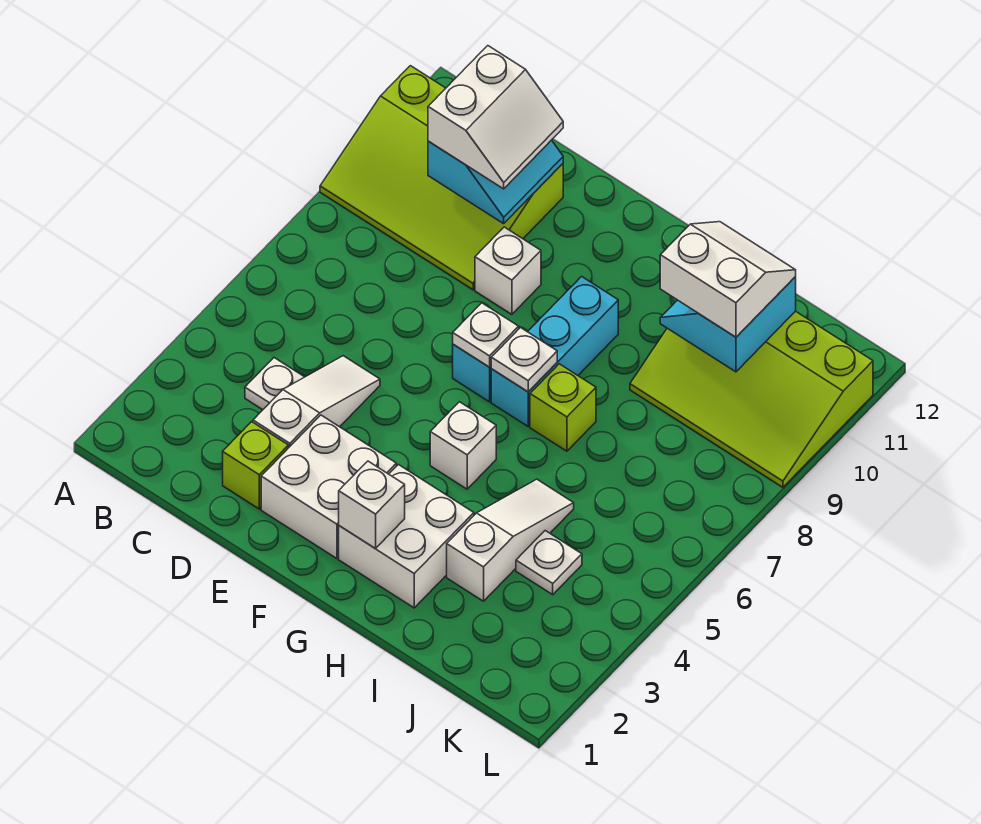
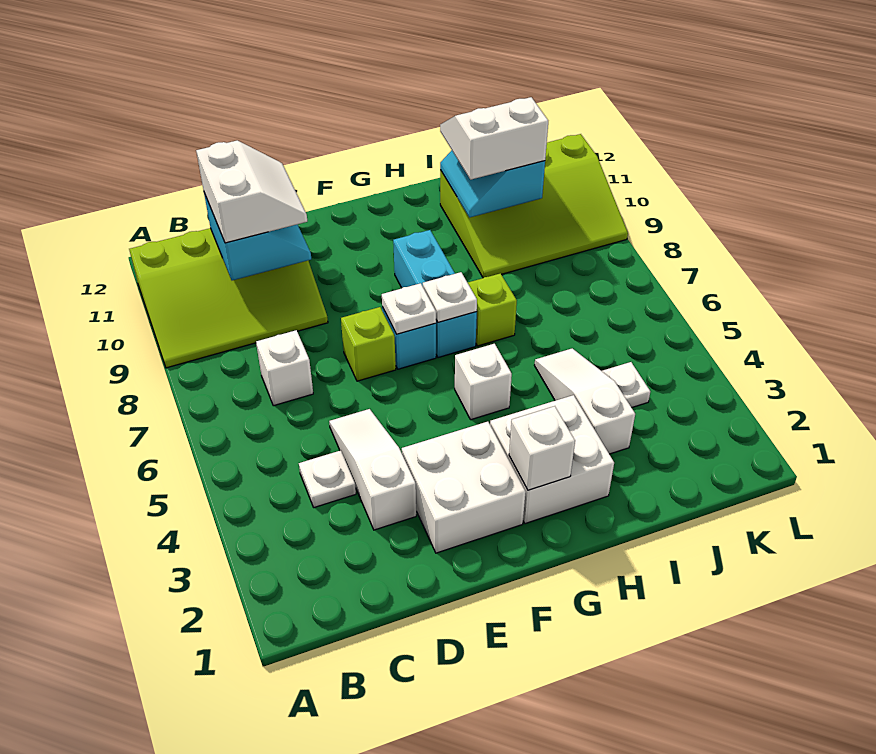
lime 1x1 brick [223,422,288,509] -> lime 1x1 brick moved to [341,307,396,381]
white 1x1 brick [475,227,541,314] -> white 1x1 brick moved to [256,330,313,406]

